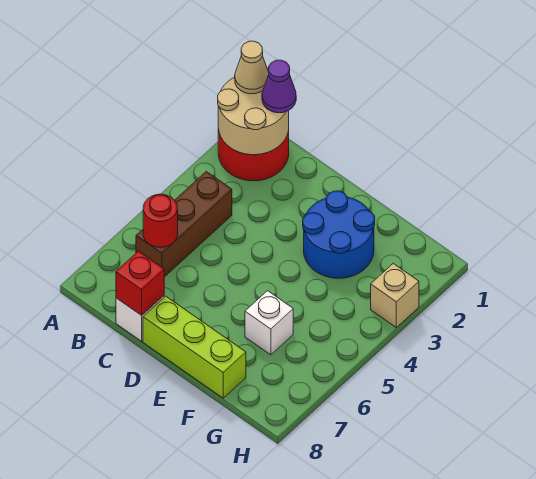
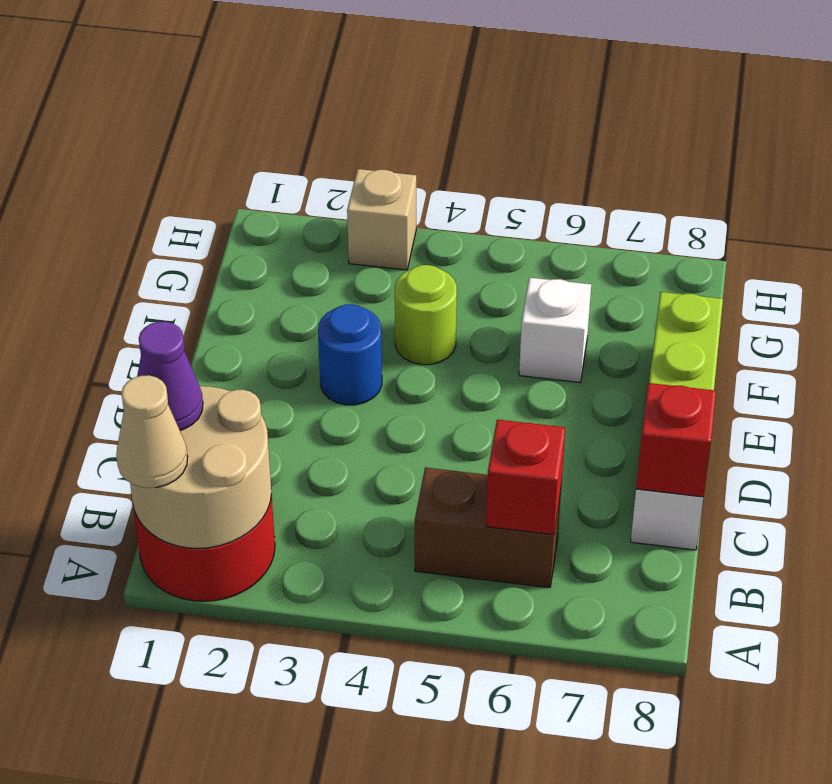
brown 1x3 brick [136,171,232,277] -> brown 1x2 brick [415,467,561,588]
red 1x1 round brick [143,194,178,247] -> red 1x1 brick [486,420,565,535]
blue 2x2 round brick [303,191,375,278] -> blue 1x1 round brick [318,304,382,405]
none -> lime 1x1 round brick [395,265,457,365]

